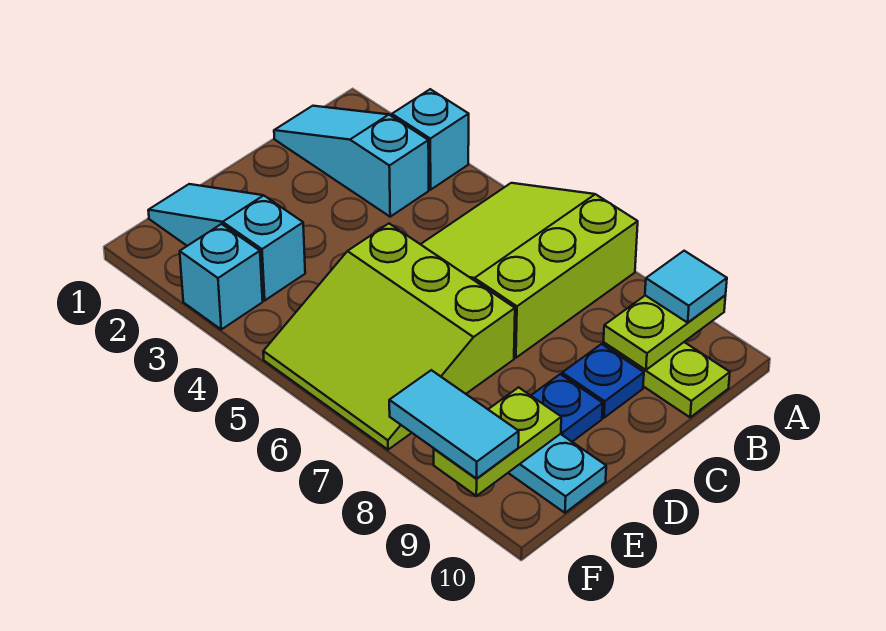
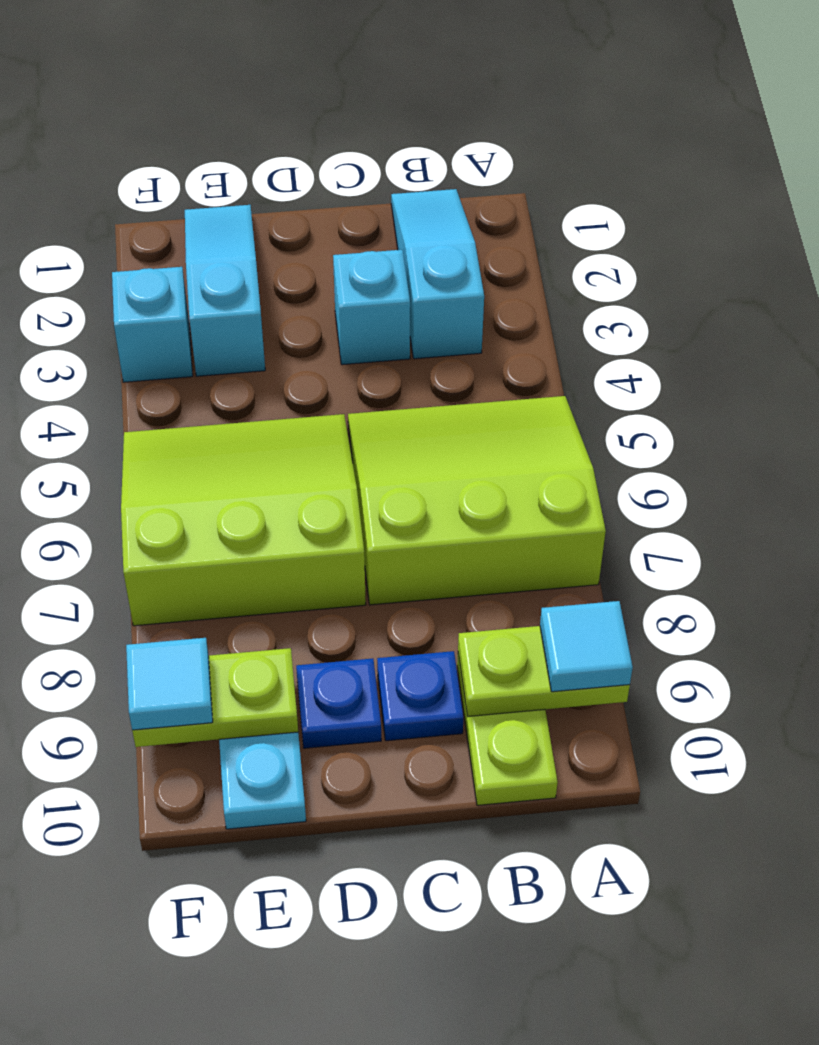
cyan 1x1 brick [392,89,469,190] -> cyan 1x1 brick moved to [333,250,410,365]
lime 3x3 slope [263,224,515,450] -> lime 3x3 slope turned to [121,414,366,626]
cyan 1x2 tile [389,370,519,479] -> cyan 1x1 tile [126,638,213,730]

